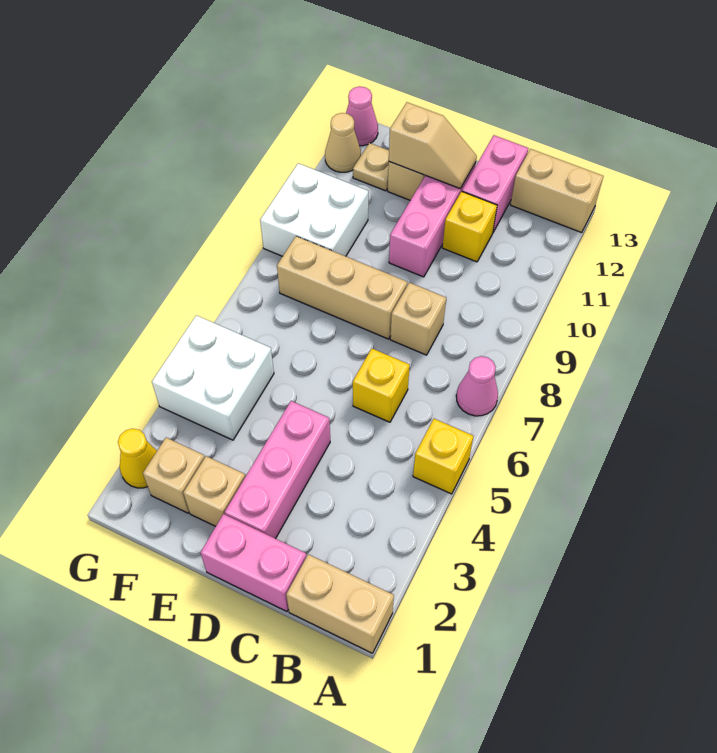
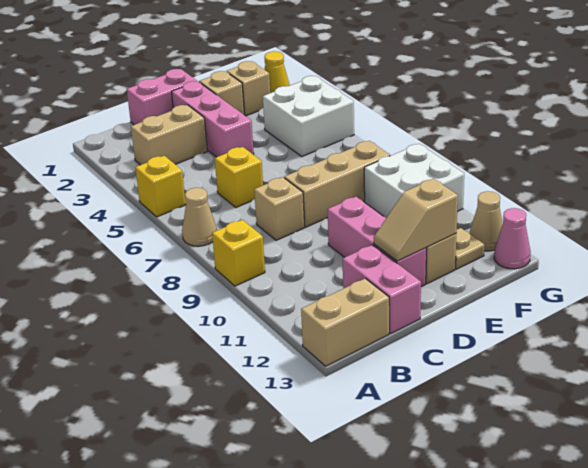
tan 1x2 brick [286,554,394,653] -> tan 1x2 brick moved to [131,105,207,165]
pink 1x1 cone [456,356,498,416] -> tan 1x1 cone [182,188,217,246]
yellow 1x1 brick [442,191,497,262] -> yellow 1x1 brick moved to [212,220,265,286]

